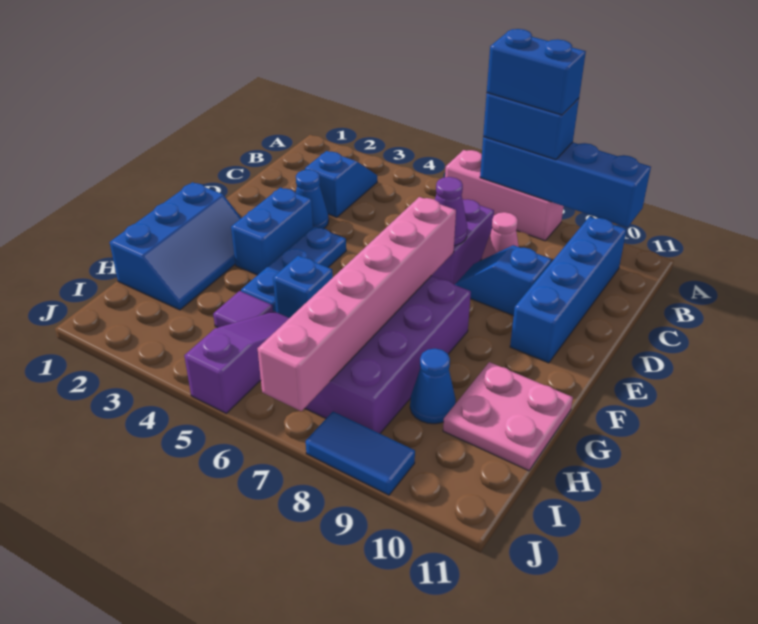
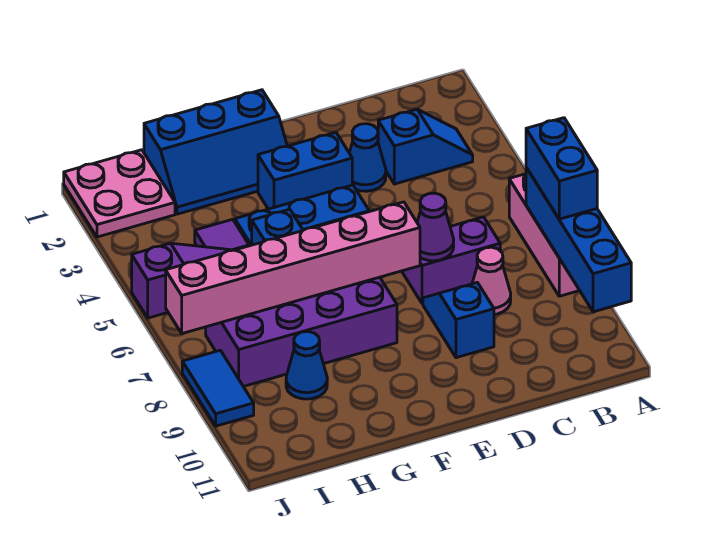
blue 1x2 brick [487,29,586,115] -> none
blue 1x4 brick [510,217,627,363] -> none
pink 2x2 plate [443,362,573,471] -> pink 2x2 plate moved to [64,150,175,237]

